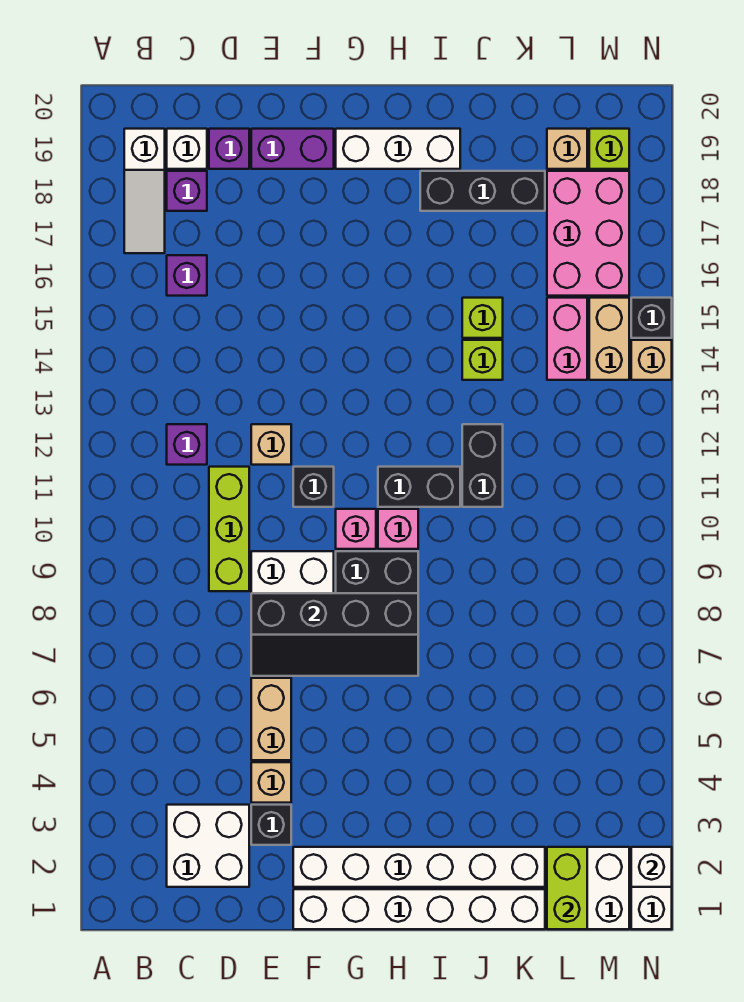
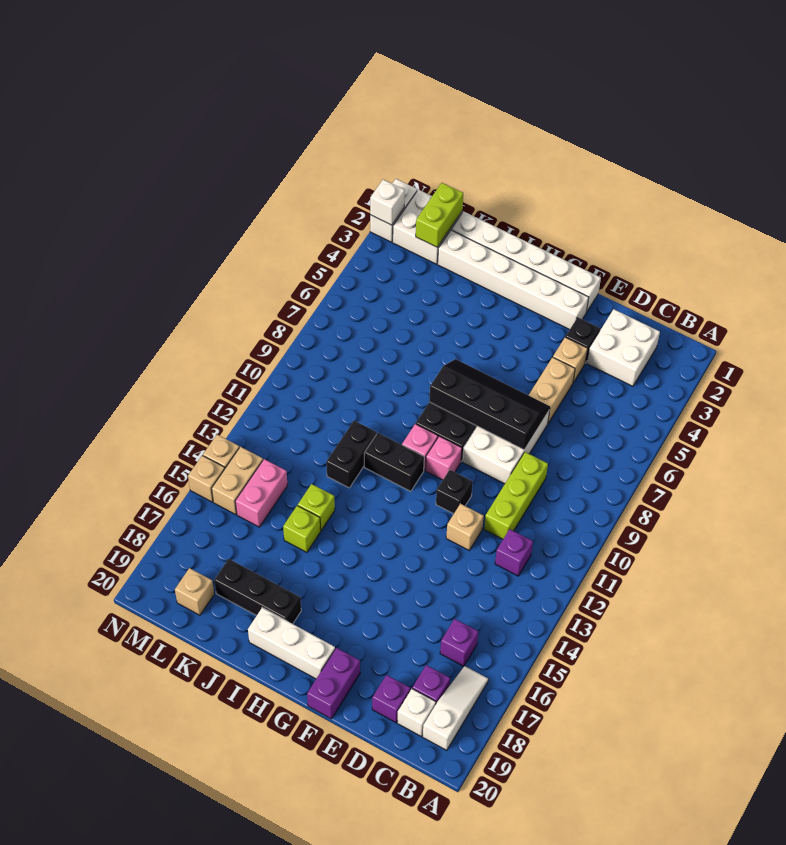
purple 1x2 brick [251,129,334,169] -> purple 1x2 brick turned to [307,648,360,719]
pink 2x3 brick [547,171,629,296] -> none
lime 1x1 brick [589,129,629,169] -> none
black 1x1 brick [631,298,672,338] -> tan 1x1 brick [188,456,225,502]

